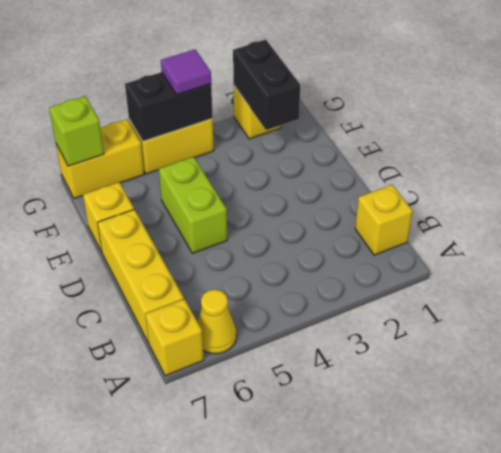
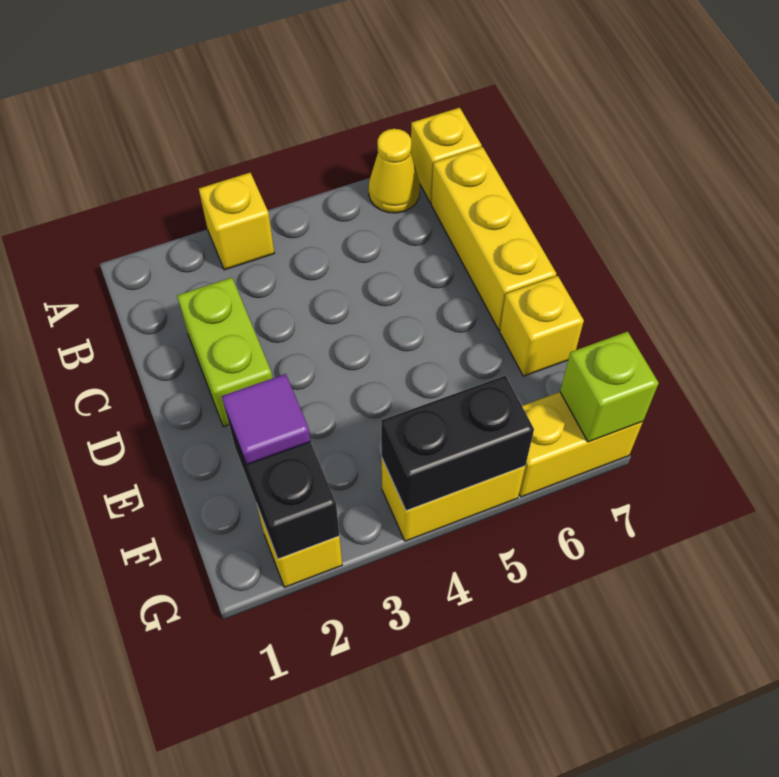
yellow 1x1 brick [355,185,413,255] -> yellow 1x1 brick moved to [199,173,274,270]
lime 1x2 brick [159,157,227,253] -> lime 1x2 brick moved to [177,278,272,427]
purple 1x1 tile [161,50,211,94] -> purple 1x1 tile moved to [222,374,311,465]

